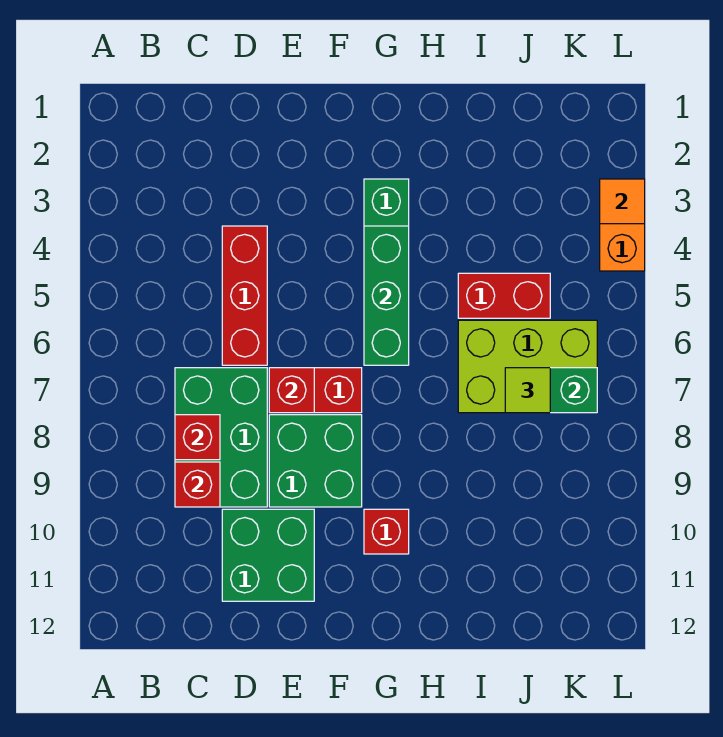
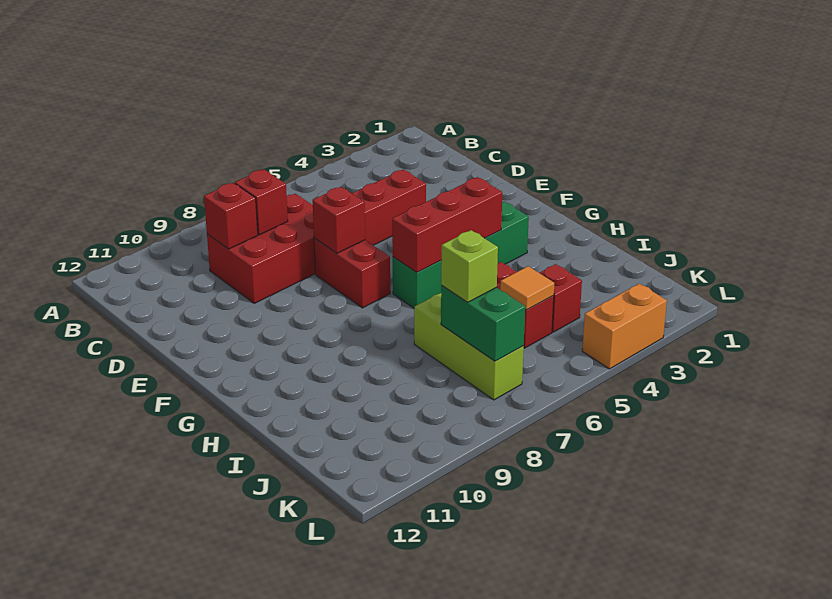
green 2x3 brick [175,368,267,507] -> red 2x3 brick [207,194,315,303]
green 2x2 brick [222,509,314,601] -> none
green 2x2 brick [269,415,362,507] -> none
green 1x3 brick [364,226,409,365] -> red 1x3 brick [392,177,502,272]
red 1x1 brick [364,509,409,554] -> red 1x1 brick moved to [540,264,582,332]
lime 2x3 brick [458,320,597,413] -> lime 1x3 brick [414,293,524,400]
lime 1x1 tile [505,368,550,413] -> lime 1x1 brick [441,230,498,302]
orange 1x1 tile [600,179,645,224] -> orange 1x1 tile moved to [500,266,554,310]

